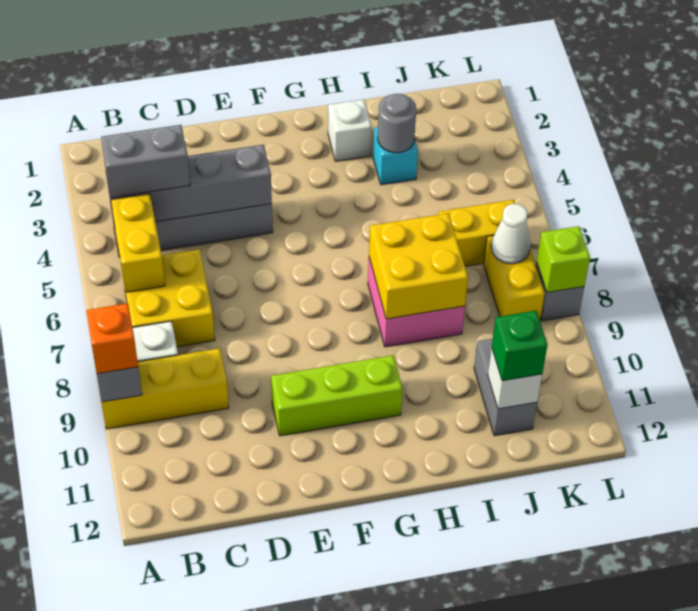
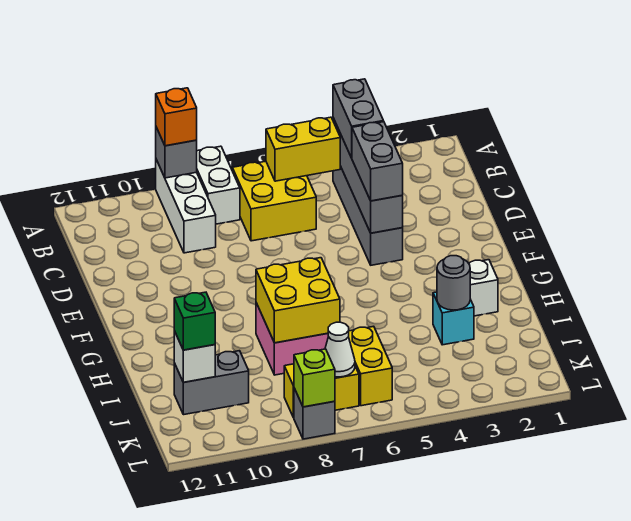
yellow 1x3 brick [102,348,229,429] -> white 1x3 brick [156,160,216,253]
none -> grey 1x2 brick [352,122,403,201]
lime 1x3 brick [271,355,403,436] -> none

